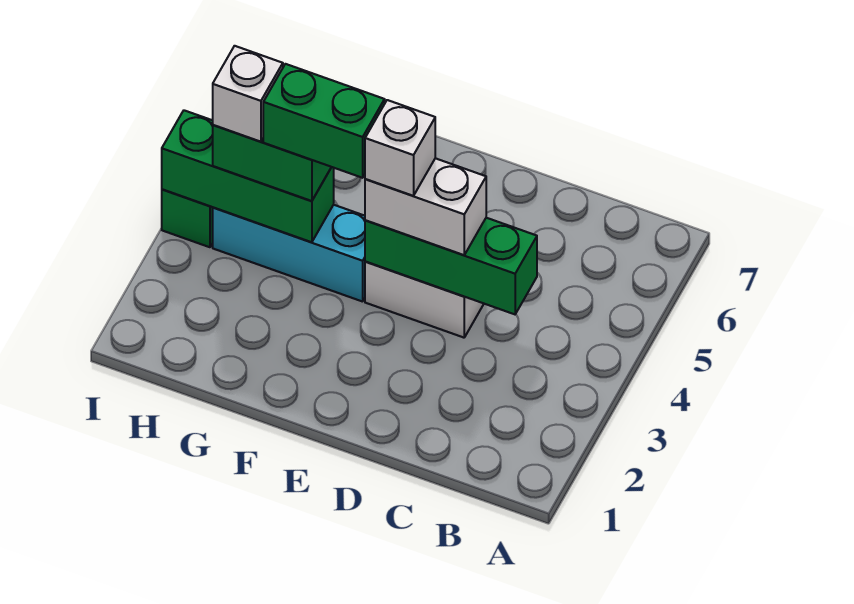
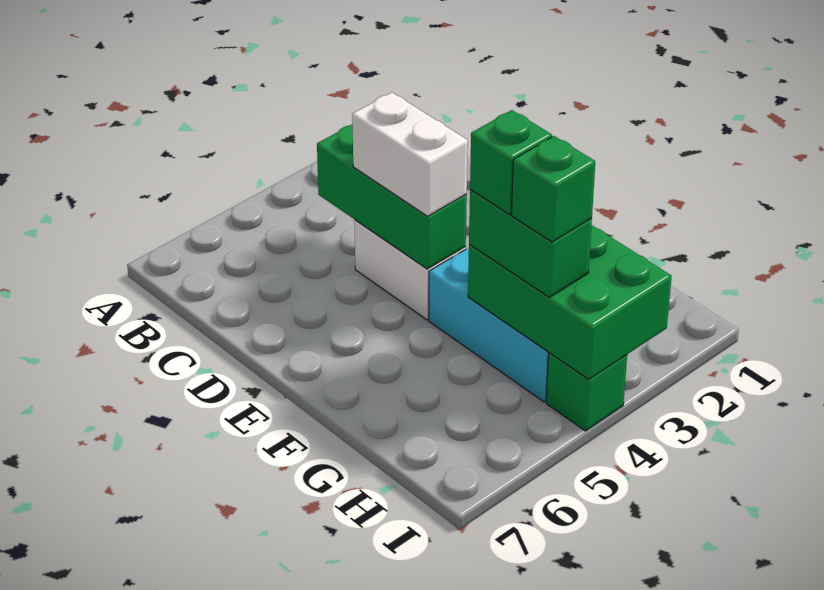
white 1x1 brick [365,100,435,196] -> none
green 1x2 brick [263,64,385,178] -> green 1x1 brick [470,110,552,214]
green 1x3 brick [162,110,334,242] -> green 2x3 brick [468,225,672,379]
white 1x1 brick [213,46,283,142] -> green 1x1 brick [511,136,595,242]

